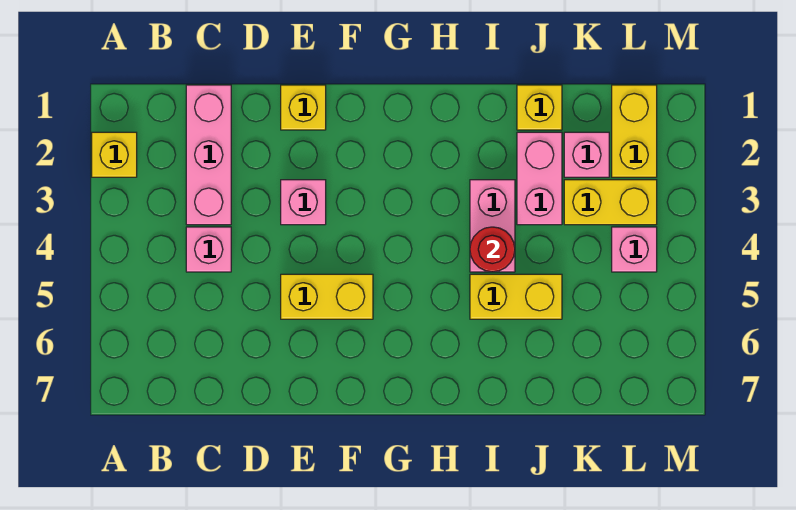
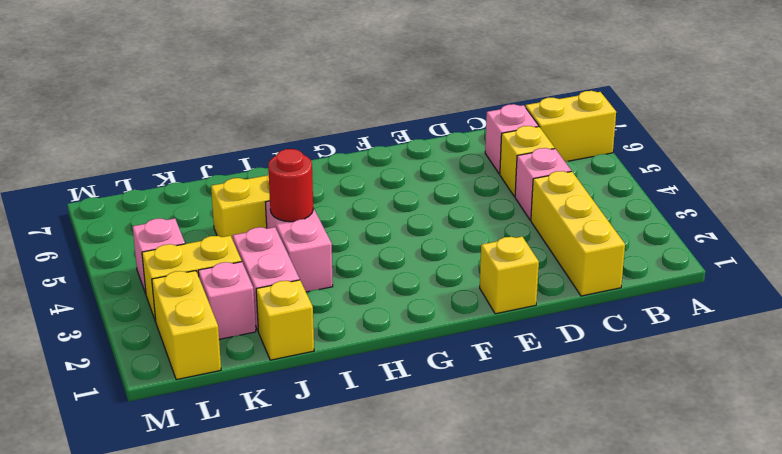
yellow 1x1 brick [92,132,137,177] -> yellow 1x1 brick moved to [500,126,555,197]
pink 1x3 brick [186,85,231,225] -> yellow 1x3 brick [531,171,625,296]
pink 1x1 brick [281,180,326,225] -> pink 1x1 brick moved to [485,104,539,174]
yellow 1x2 brick [281,274,373,319] -> yellow 1x2 brick moved to [525,91,616,161]

